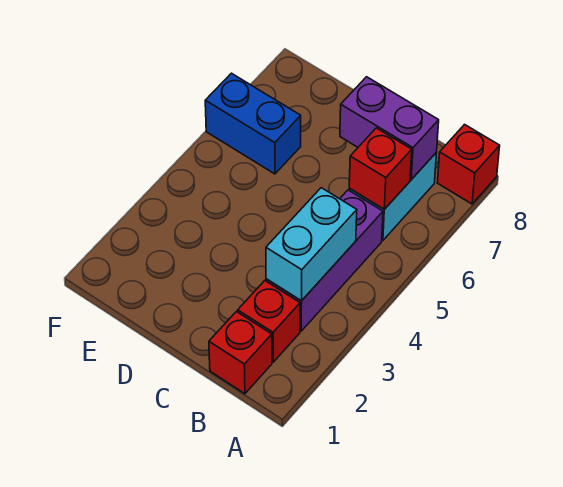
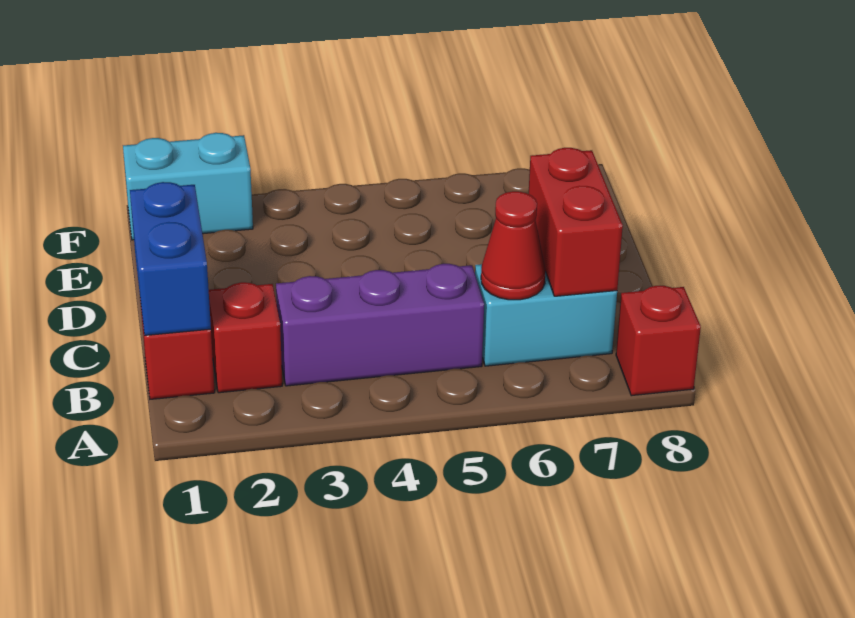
cyan 1x2 brick [266,188,357,301] -> cyan 1x2 brick moved to [123,133,253,240]
red 1x1 brick [349,128,412,209] -> red 1x1 cone [481,191,545,300]
purple 1x2 brick [340,77,439,180] -> red 1x2 brick [529,148,623,296]
blue 1x2 brick [205,73,301,174] -> blue 1x2 brick moved to [130,182,211,336]

